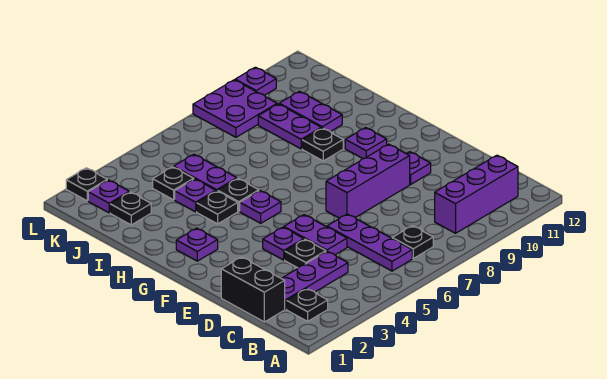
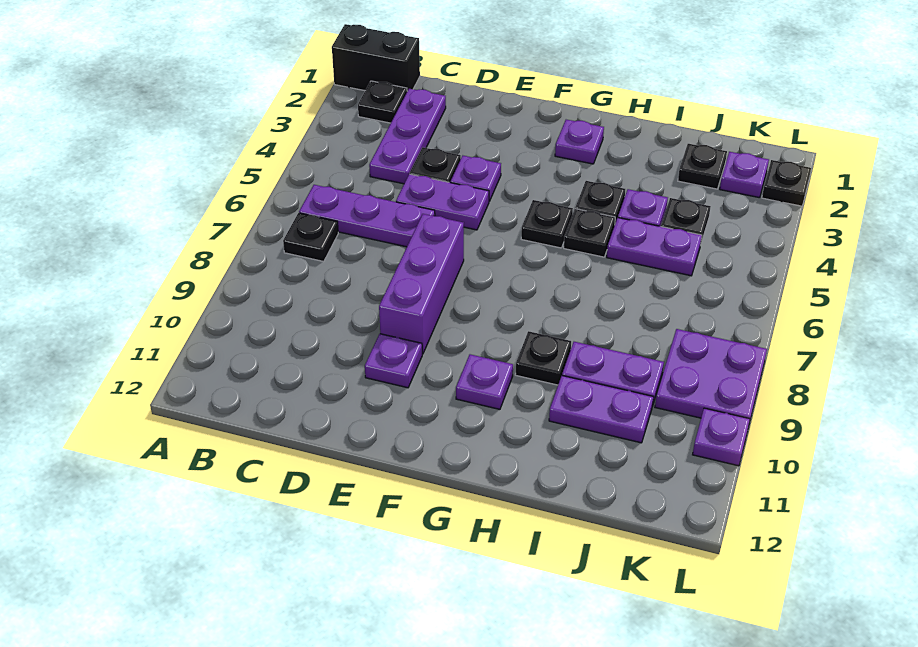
purple 1x3 brick [435,155,518,233] -> none
black 1x2 brick [221,257,285,322] -> black 1x2 brick moved to [332,24,420,91]
purple 1x1 plate [240,191,281,223] -> black 1x1 plate [521,200,573,248]

